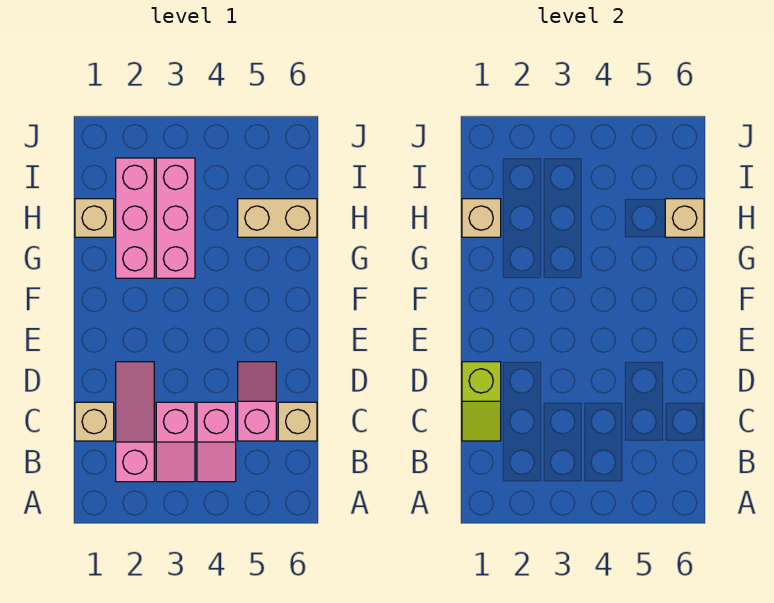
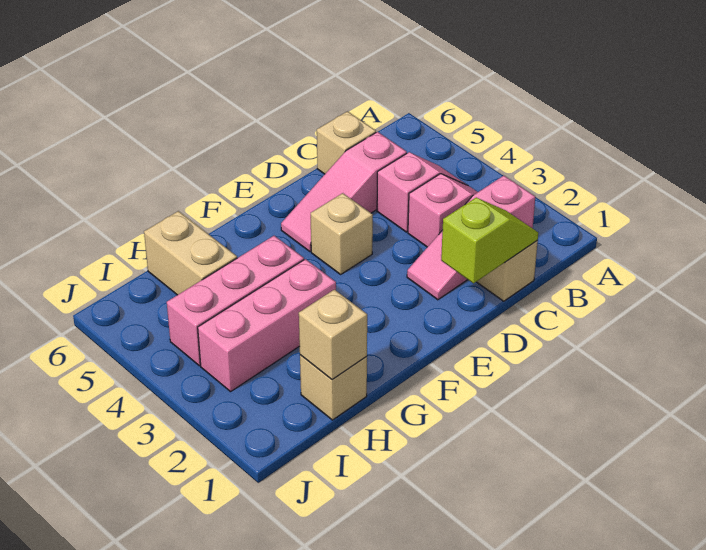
pink 1x2 slope [238,362,276,441] -> pink 1x3 slope [281,132,407,252]
pink 1x3 brick [116,158,154,278] -> pink 1x3 brick moved to [167,236,304,366]
tan 1x1 brick [665,199,704,237] -> tan 1x1 brick moved to [311,193,373,274]

